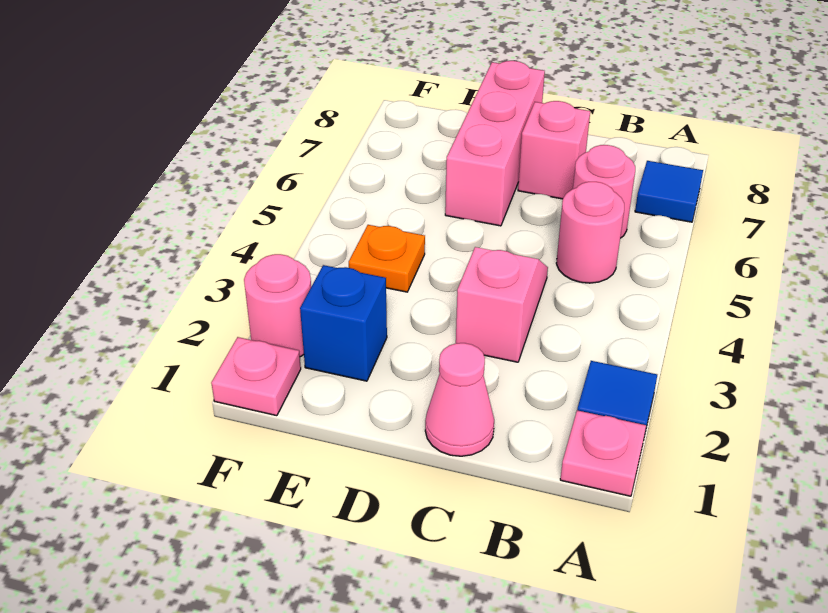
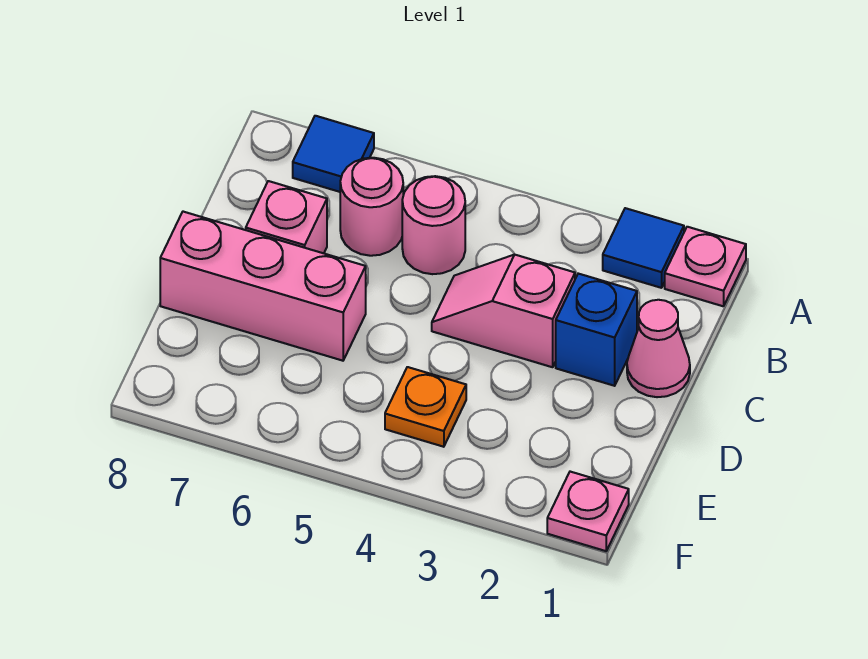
blue 1x1 brick [300,265,387,381] -> blue 1x1 brick moved to [556,274,637,386]
pink 1x1 round brick [244,254,311,357] -> none

